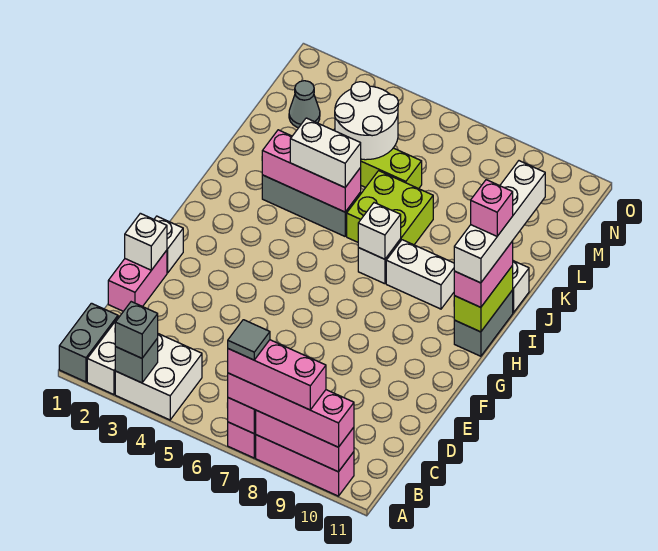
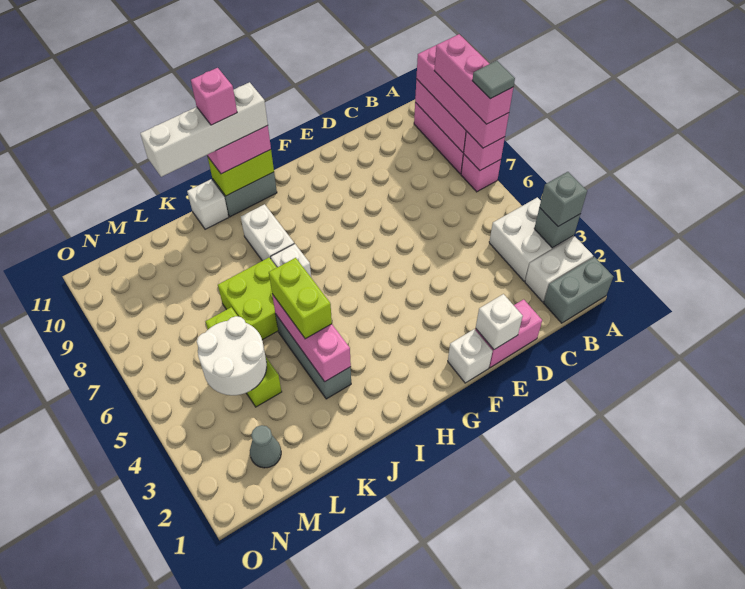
white 1x1 brick [358,203,401,259] -> none
white 1x2 brick [290,118,361,188] -> lime 1x2 brick [269,258,332,339]

